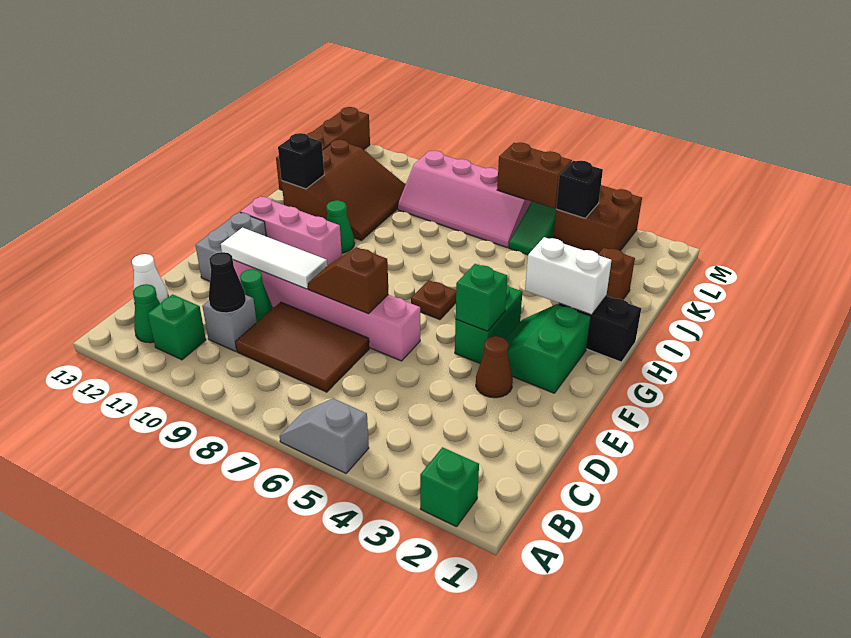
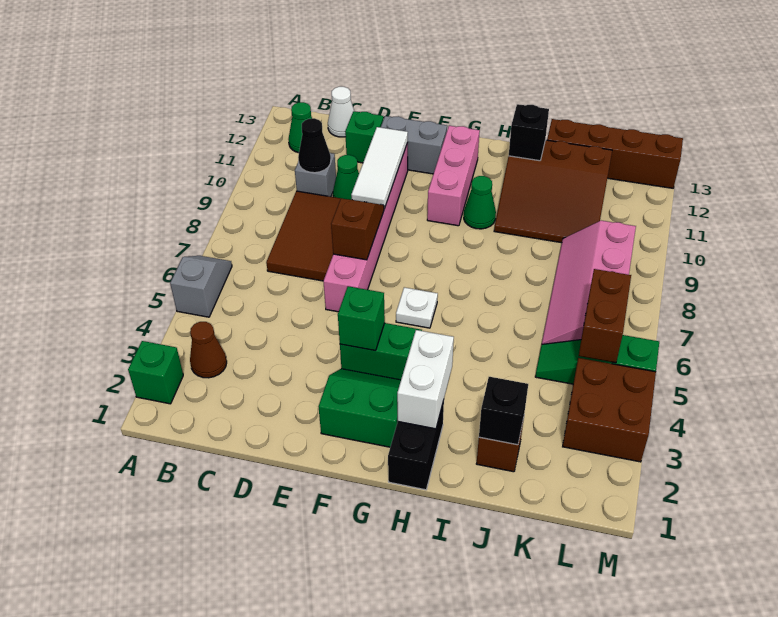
green 1x1 brick [148,294,206,360] -> green 1x1 brick moved to [345,111,383,163]
brown 1x1 cone [476,336,513,398] -> brown 1x1 cone moved to [190,322,227,378]
brown 1x1 plate [411,280,456,320] -> white 1x1 plate [396,287,438,328]
black 1x1 brick [556,161,603,218] -> black 1x1 brick moved to [479,377,528,445]

